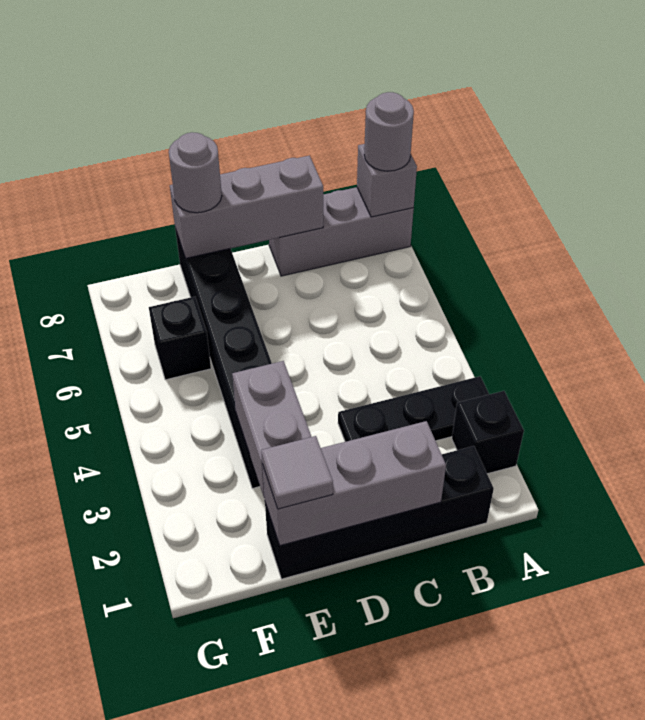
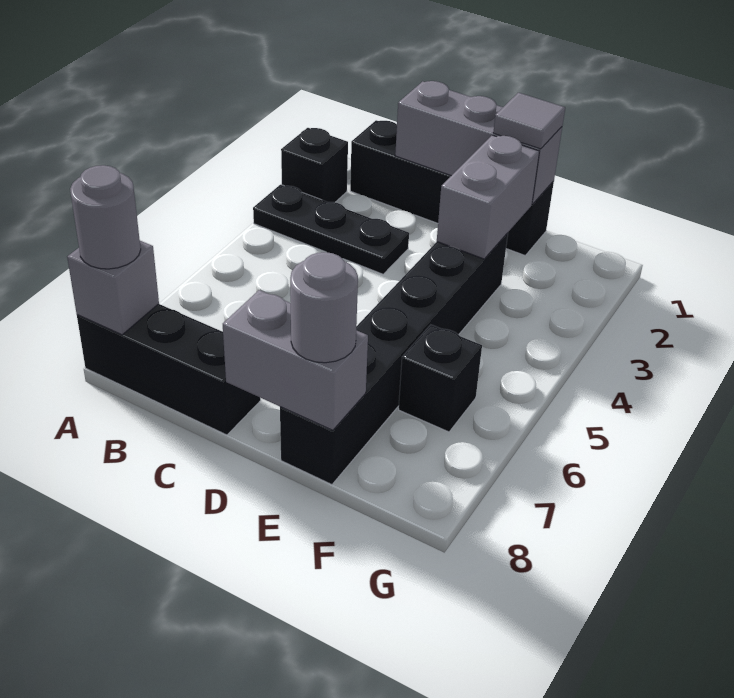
grey 1x3 brick [269,187,414,276] -> black 1x3 brick [77,304,261,435]
grey 1x3 brick [170,156,323,258] -> grey 1x2 brick [223,290,368,430]

